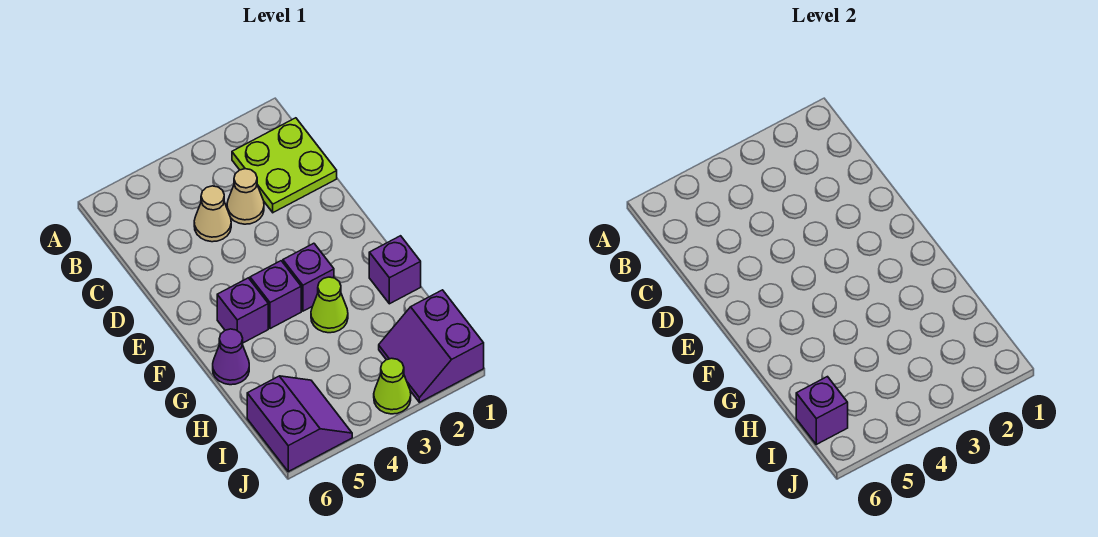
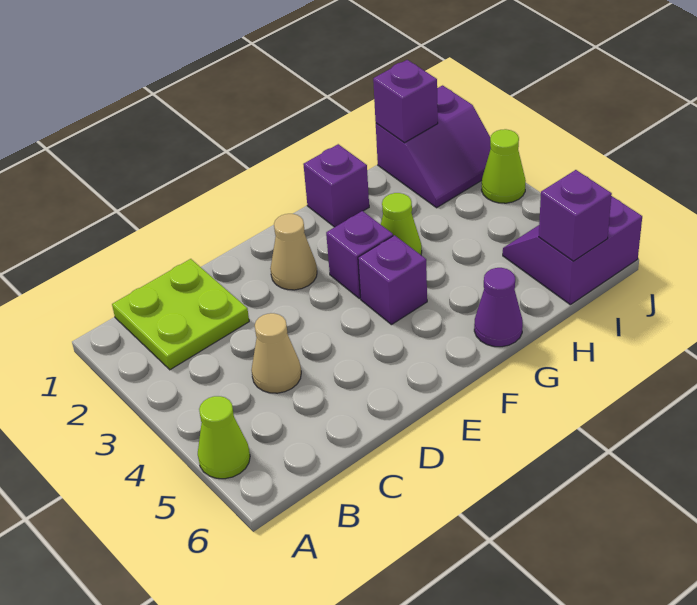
none -> lime 1x1 cone [198,396,250,479]
tan 1x1 cone [227,169,264,224] -> tan 1x1 cone moved to [270,214,317,290]
purple 1x1 brick [217,278,268,343] -> purple 1x1 brick moved to [373,60,438,143]

